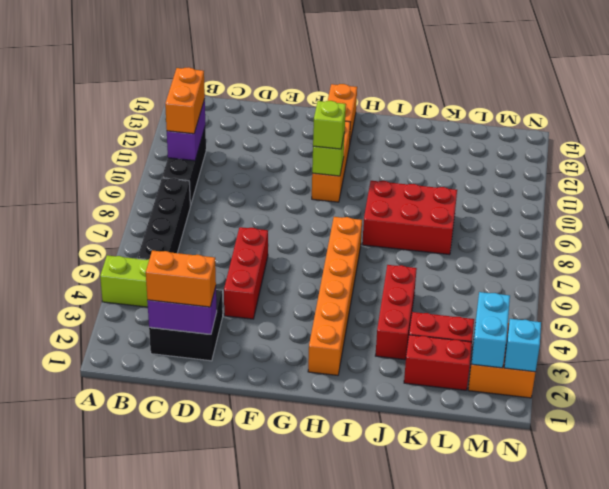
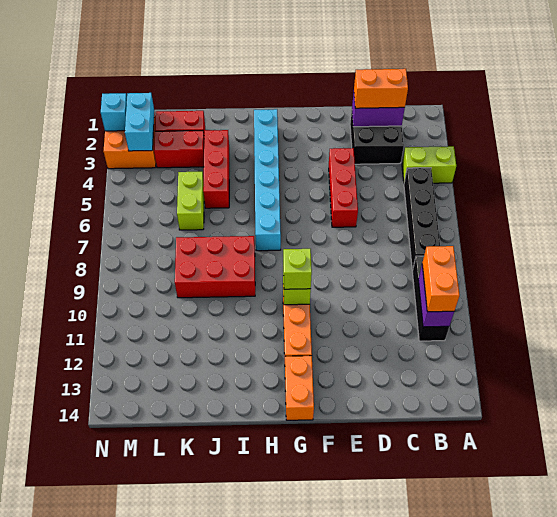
orange 1x6 brick [308,217,362,375] -> cyan 1x6 brick [254,109,281,251]
none -> lime 1x2 brick [177,172,204,230]

